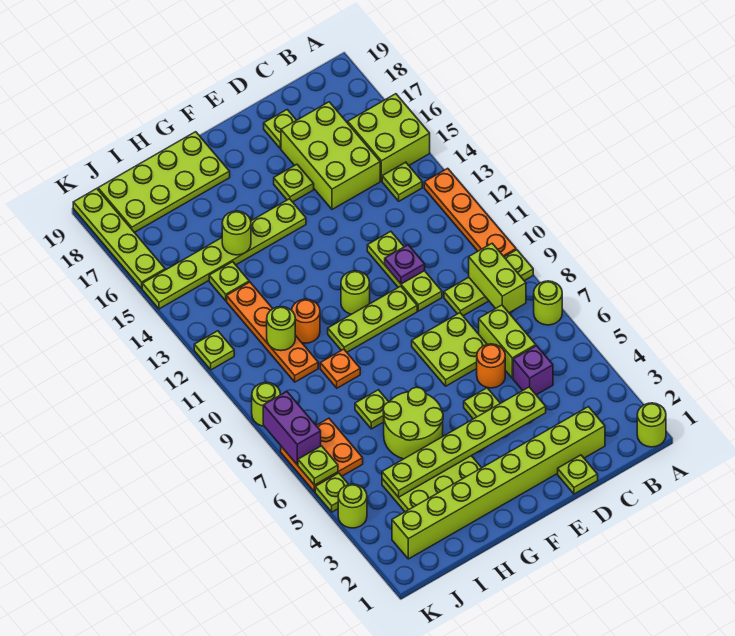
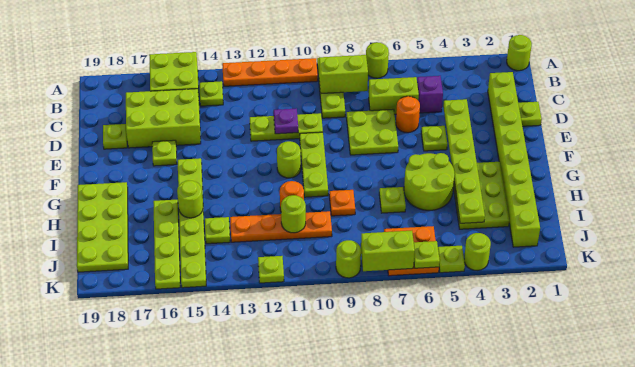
purple 1x2 brick [263,392,321,465] -> lime 1x2 brick [361,231,415,271]
lime 1x4 plate [73,189,165,288] -> lime 1x4 plate turned to [153,200,180,289]

